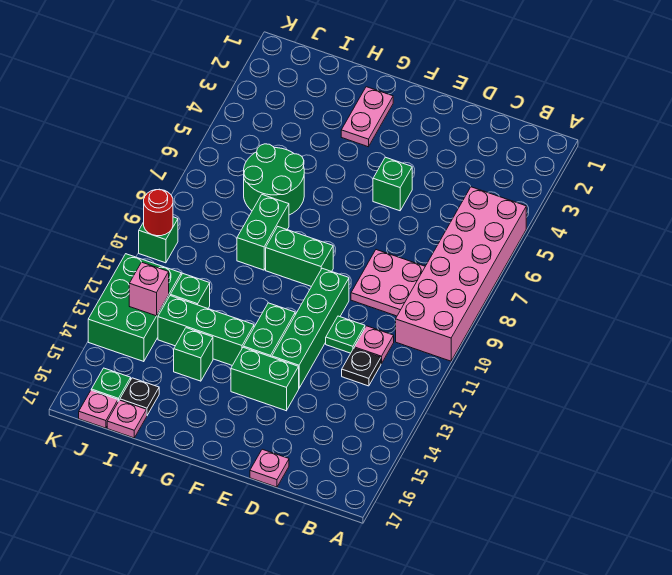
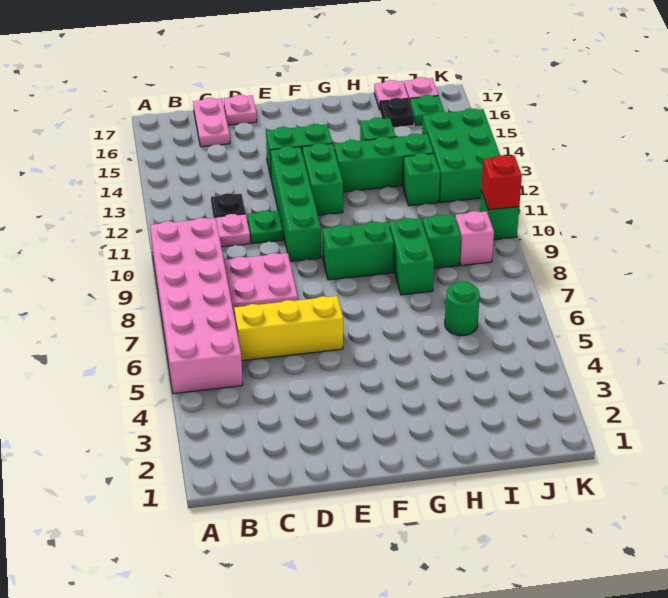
none -> yellow 1x3 brick [234,296,343,361]
green 1x1 brick [373,157,412,211] -> green 1x1 brick moved to [422,215,461,268]
pink 1x2 plate [341,87,393,147] -> pink 1x2 plate moved to [193,98,230,147]
green 2x2 round brick [244,144,304,215] -> green 1x1 round brick [445,281,480,336]
pink 1x1 brick [129,262,169,316] -> pink 1x1 brick moved to [455,211,494,265]
red 1x1 round brick [144,189,173,236] -> red 1x1 brick [481,155,522,210]

